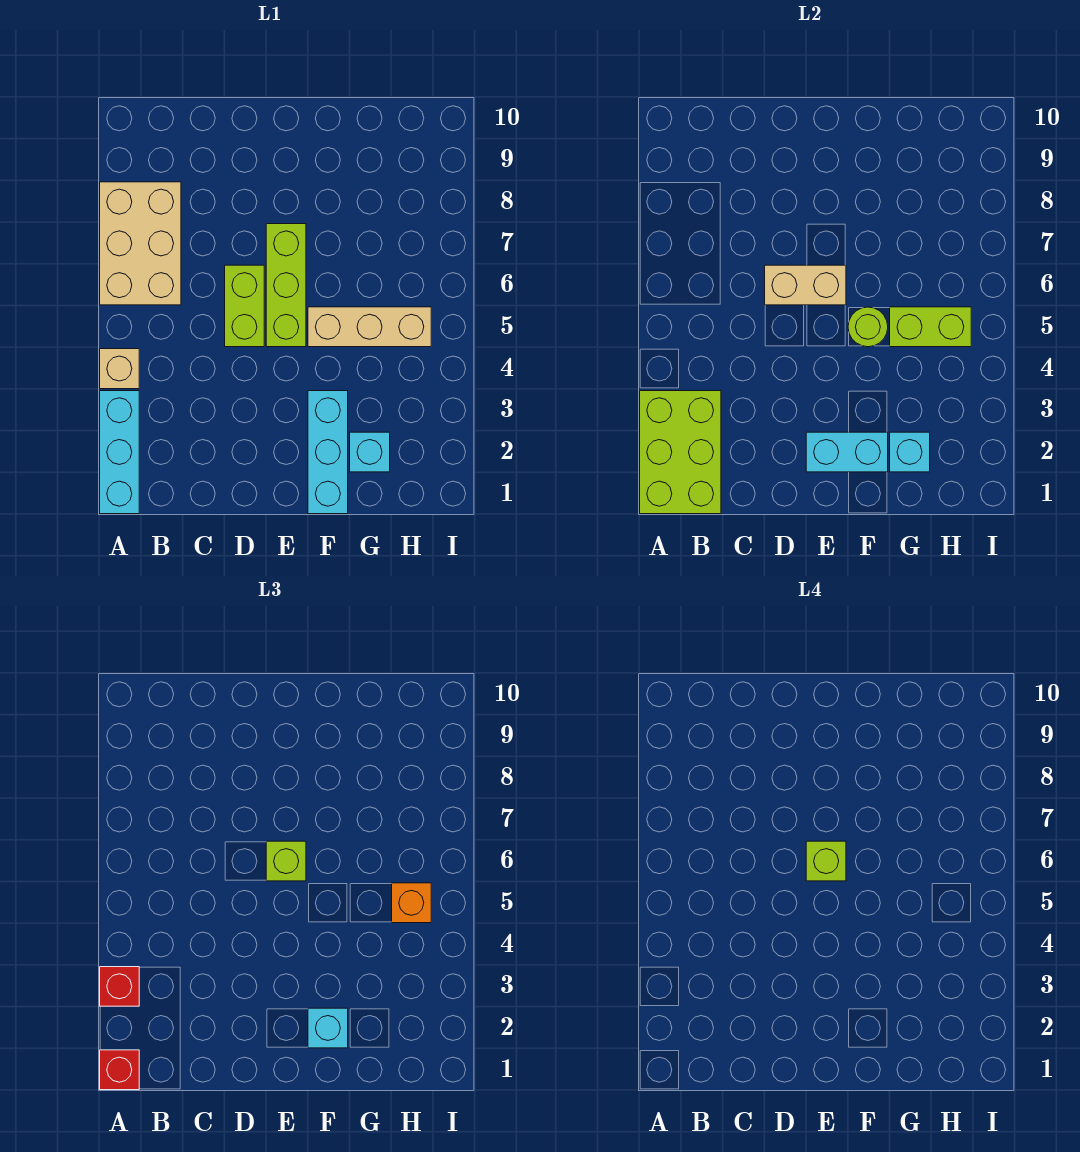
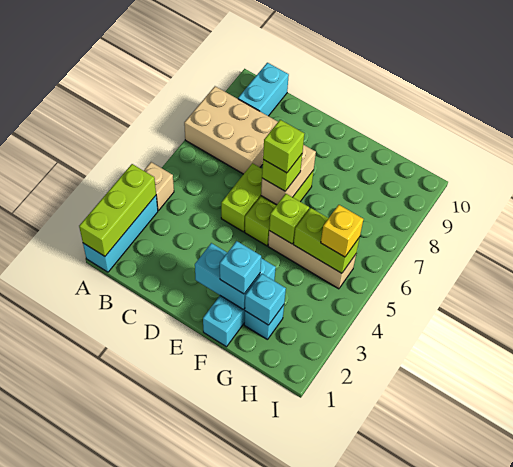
lime 2x3 brick [640,391,721,514] -> lime 1x3 brick [79,164,156,256]
red 1x1 brick [100,1050,139,1090] -> none
red 1x1 brick [100,967,139,1006] -> none
tan 2x3 brick [100,182,181,305] -> tan 2x3 brick turned to [184,86,278,174]
none -> cyan 1x2 brick [238,63,289,116]
tan 1x2 brick [765,265,846,305] -> tan 1x2 brick turned to [261,145,316,205]
lime 1x1 round brick [848,307,888,347] -> lime 1x1 brick [269,194,309,244]
orange 1x1 brick [392,883,431,923] -> yellow 1x1 brick [321,205,363,257]

